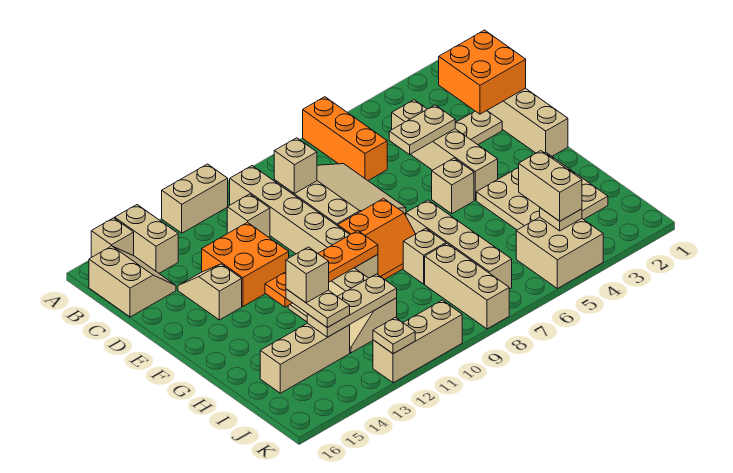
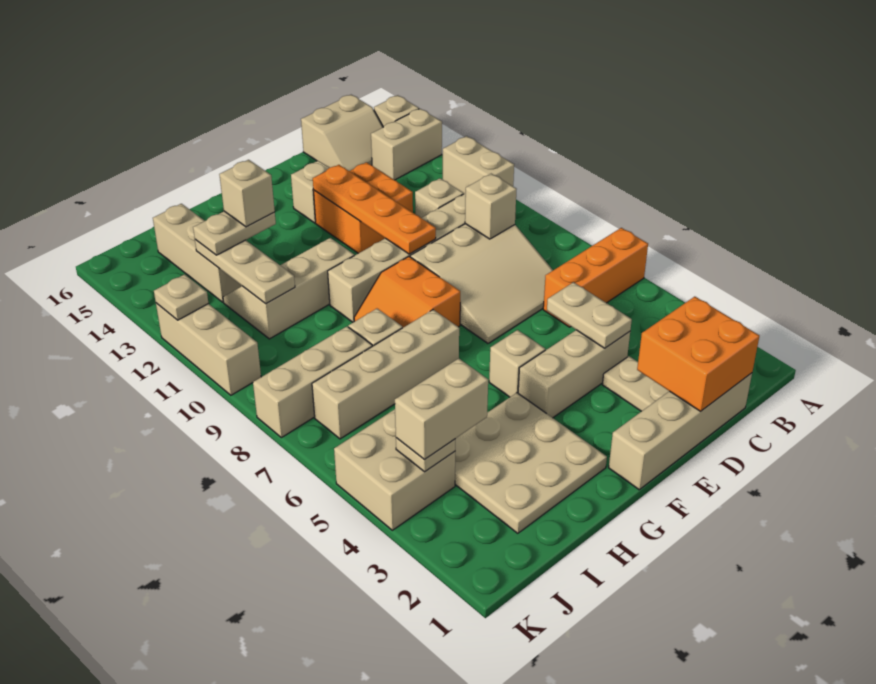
tan 1x4 brick [392,100,498,200] -> tan 1x3 brick [518,330,630,418]
orange 1x4 plate [265,231,378,307] -> orange 1x4 plate moved to [313,165,436,254]

